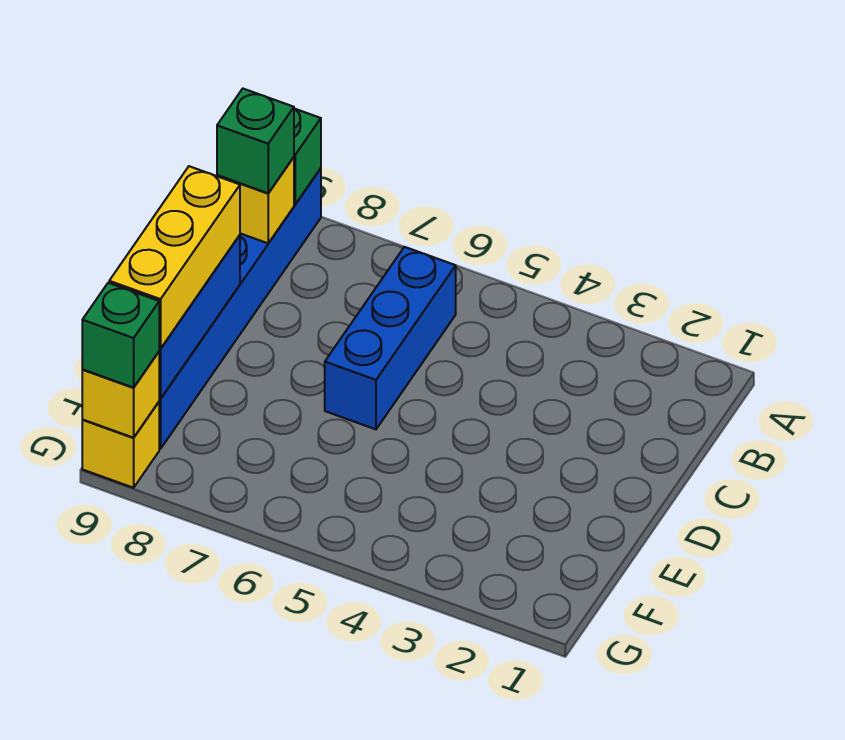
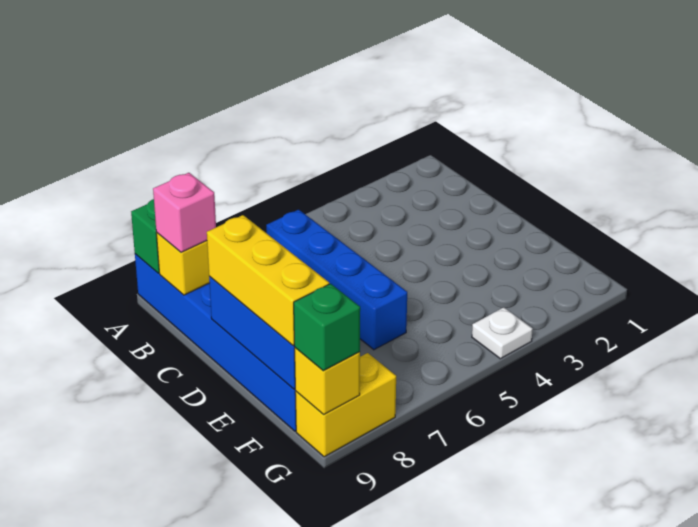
blue 1x3 brick [325,247,456,429] -> blue 1x4 brick [266,210,407,350]
green 1x1 brick [217,89,294,193] -> pink 1x1 brick [153,173,216,253]
none -> white 1x1 plate [472,307,533,359]
yellow 1x1 brick [82,402,159,488] -> yellow 1x2 brick [295,353,396,457]

